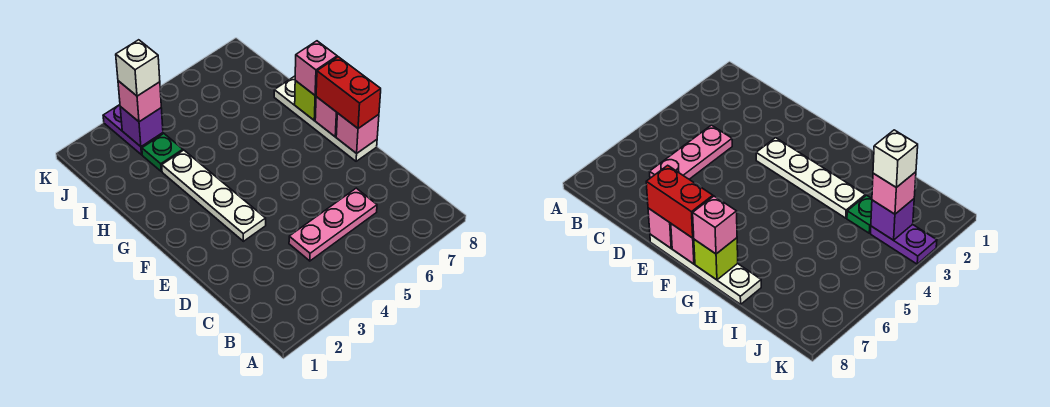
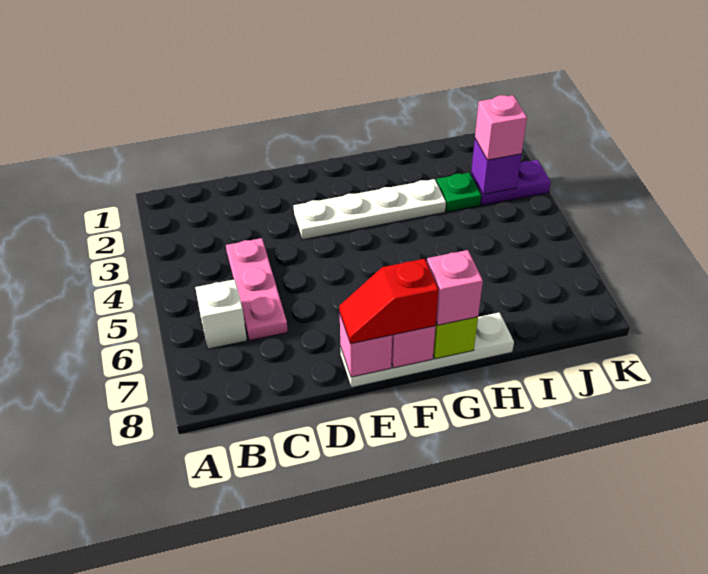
red 1x2 brick [316,57,381,128] -> red 1x2 slope [339,259,439,344]
white 1x1 brick [116,40,160,96] -> white 1x1 brick moved to [195,279,247,349]

